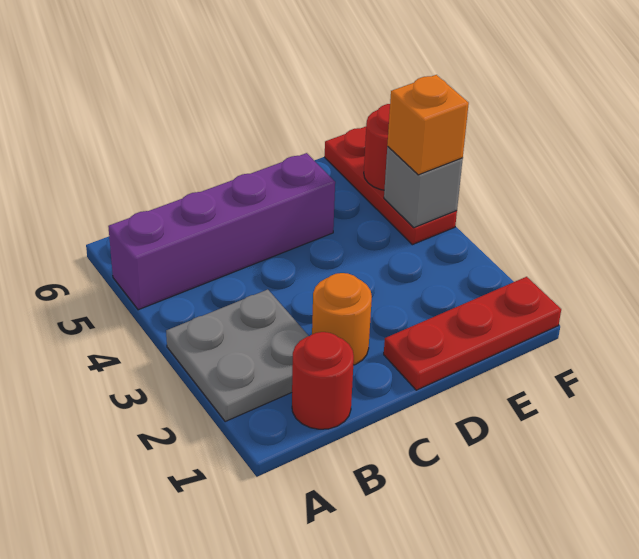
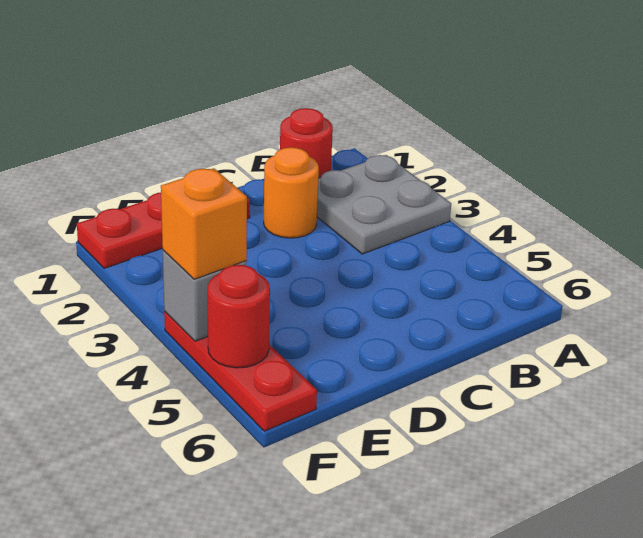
purple 1x4 brick [108,153,335,310] -> none

